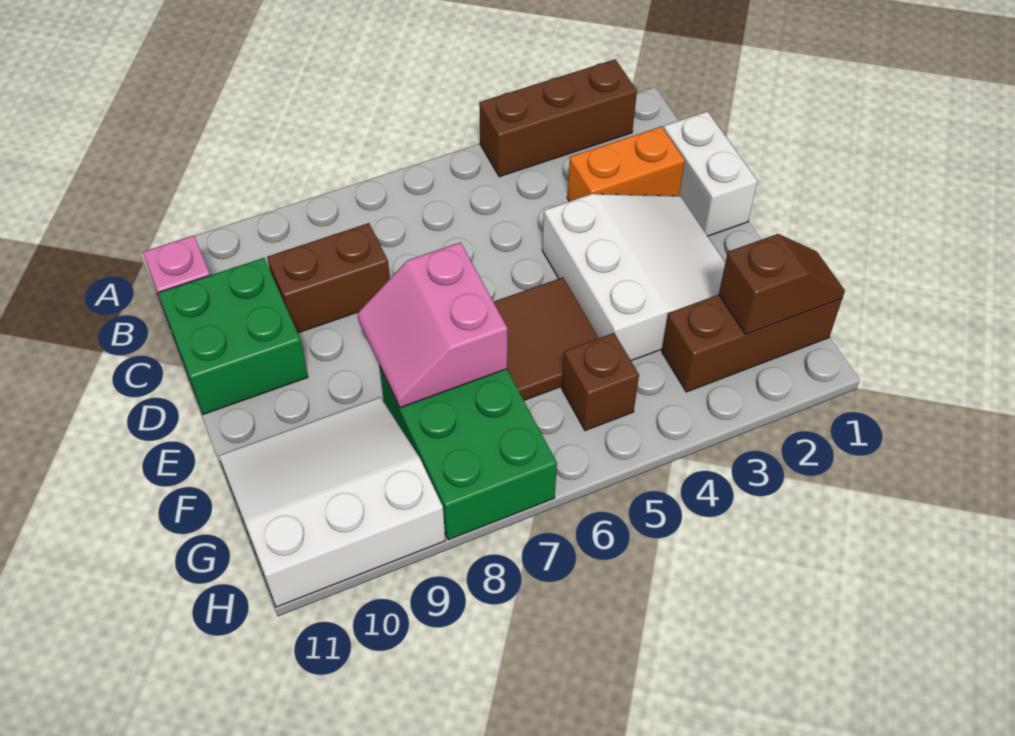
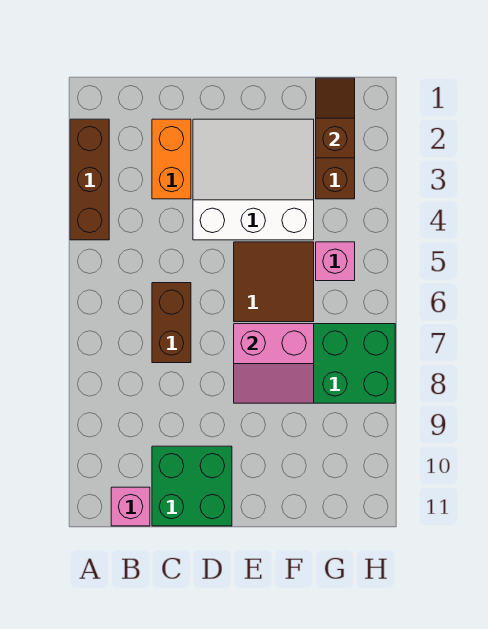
white 1x2 brick [664,111,757,236] -> none
brown 1x2 brick [267,223,390,333] -> brown 1x2 brick moved to [152,283,191,363]
white 3x3 slope [219,397,445,607] -> none
brown 1x1 brick [562,333,639,431] -> pink 1x1 brick [316,242,355,281]

